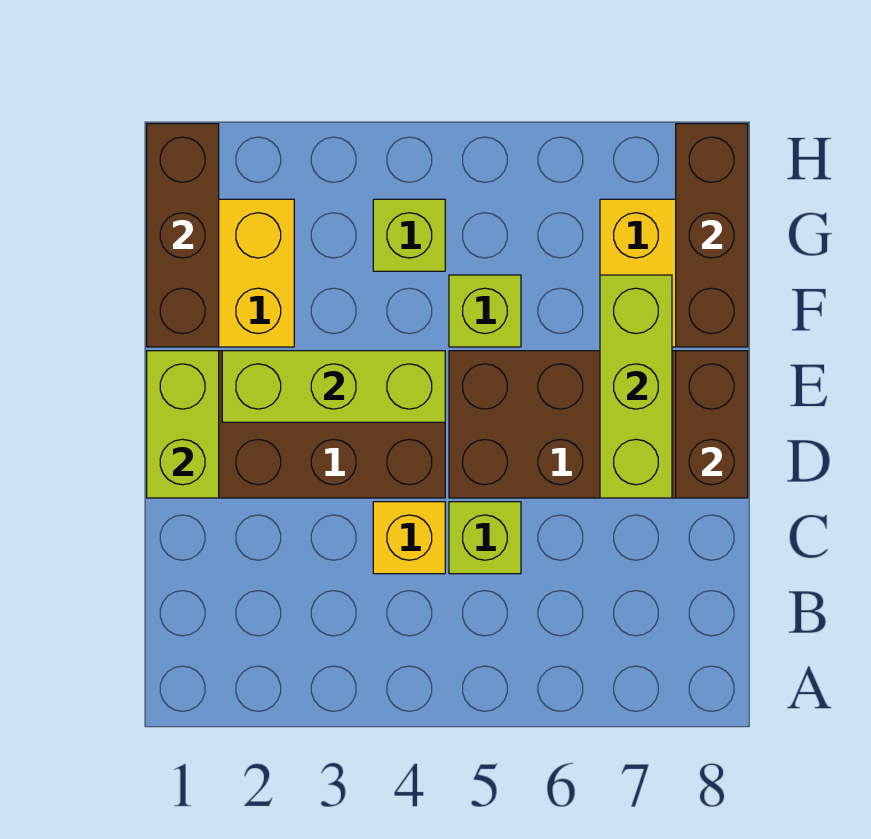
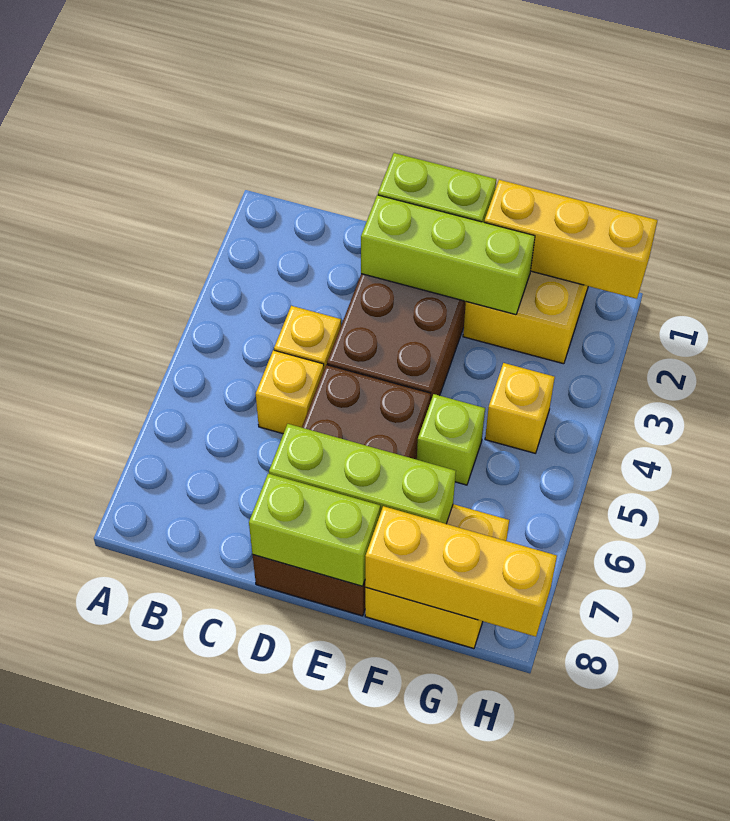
lime 1x1 brick [449,502,521,574] -> yellow 1x1 brick [256,350,324,434]
brown 1x2 brick [676,351,748,498] -> lime 1x2 brick [249,474,380,586]
lime 1x3 brick [222,351,445,422] -> lime 1x3 brick turned to [361,195,535,315]
brown 1x3 brick [147,124,219,347] -> yellow 1x3 brick [484,180,658,299]
brown 1x3 brick [676,124,748,347] -> yellow 1x3 brick [365,506,557,637]
lime 1x1 brick [373,199,445,271] -> yellow 1x1 brick [485,363,555,453]

